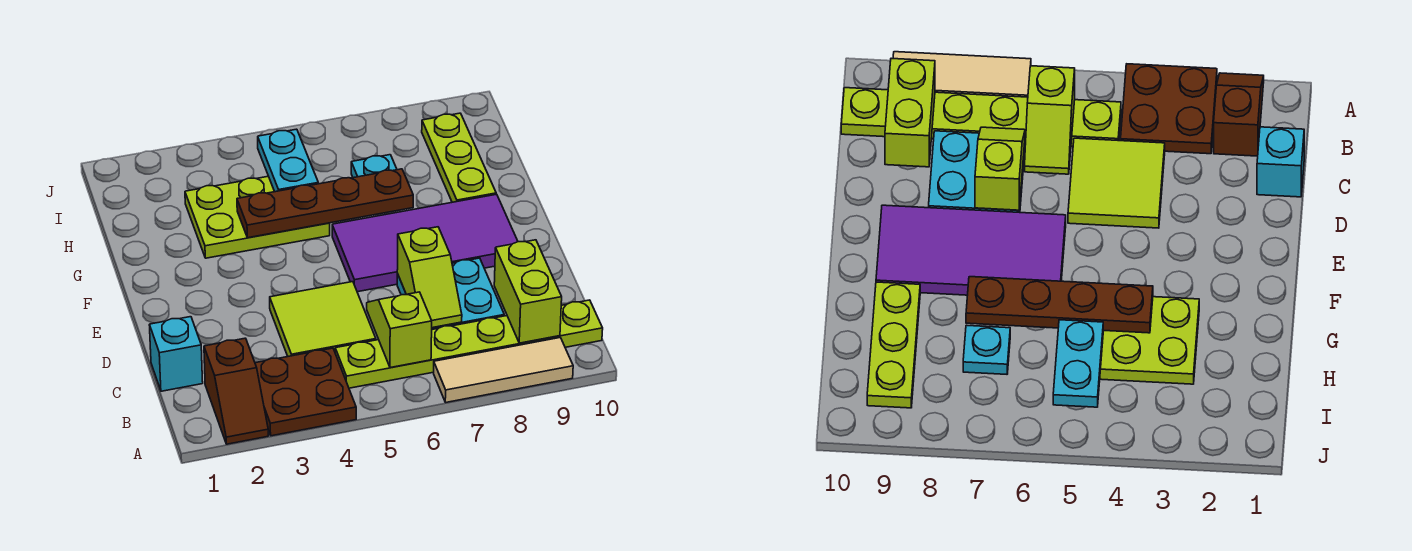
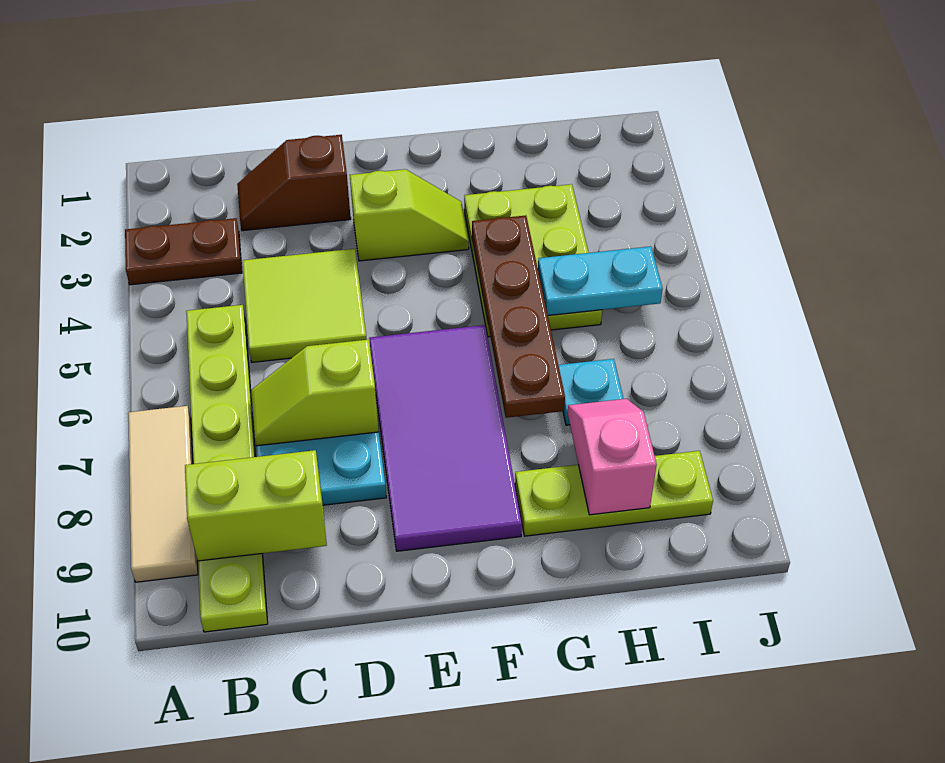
brown 1x2 slope [204,338,268,444] -> brown 1x2 slope moved to [237,135,351,231]
brown 2x2 plate [255,348,356,436] -> brown 1x2 plate [125,218,242,285]
lime 1x2 slope [367,292,432,368] -> lime 1x2 slope moved to [350,169,469,261]
cyan 1x1 brick [149,317,203,391] -> none
none -> pink 1x2 slope [568,399,657,515]

